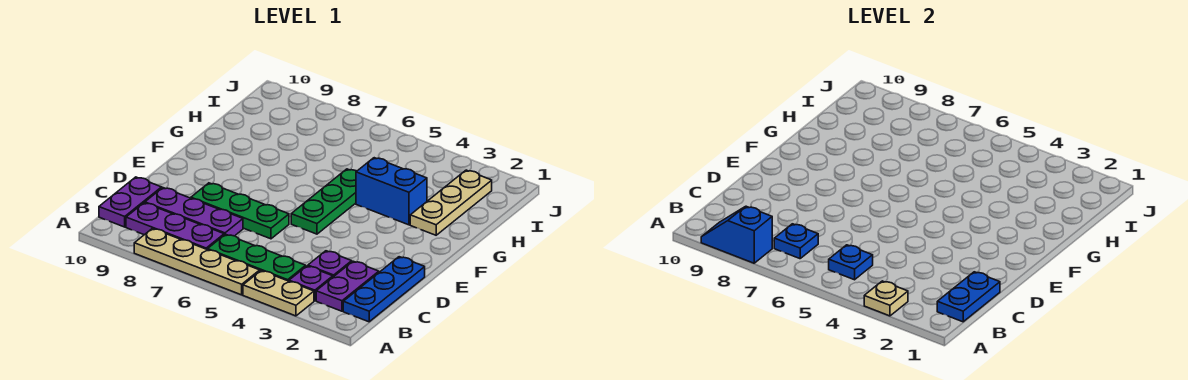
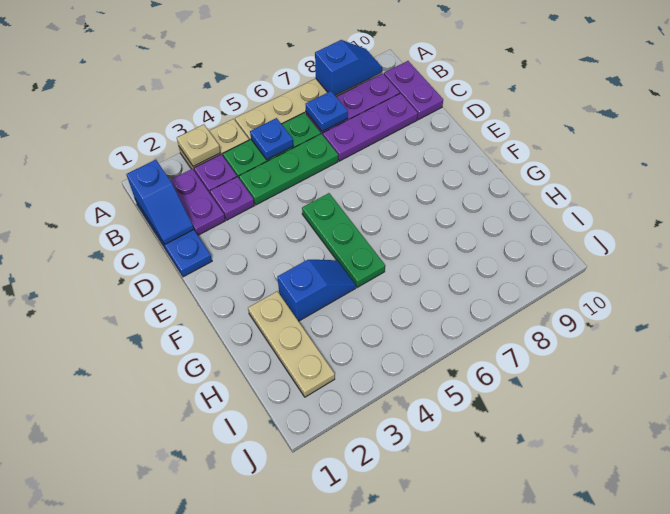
blue 1x2 plate [937,272,1000,322] -> blue 1x2 slope [126,160,194,244]
green 1x3 plate [191,183,289,239] -> green 1x3 plate moved to [239,134,338,205]
blue 1x2 brick [356,158,427,225] -> blue 1x2 slope [277,260,356,321]

